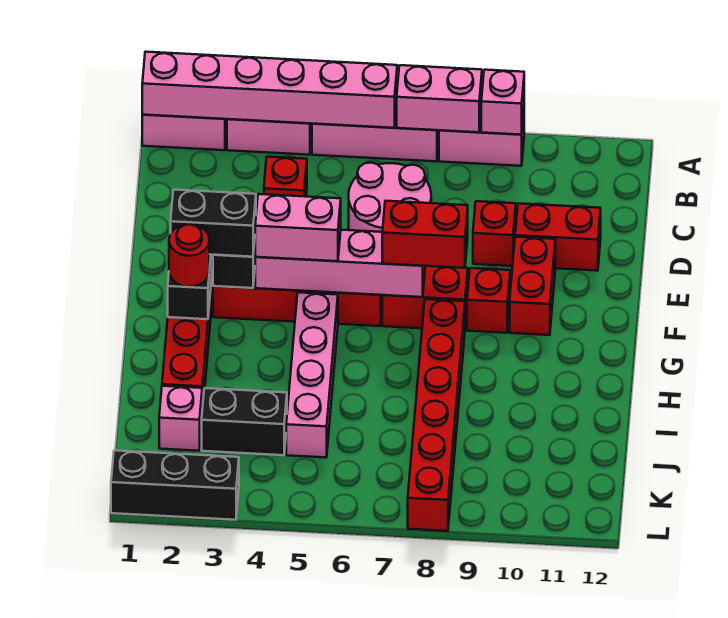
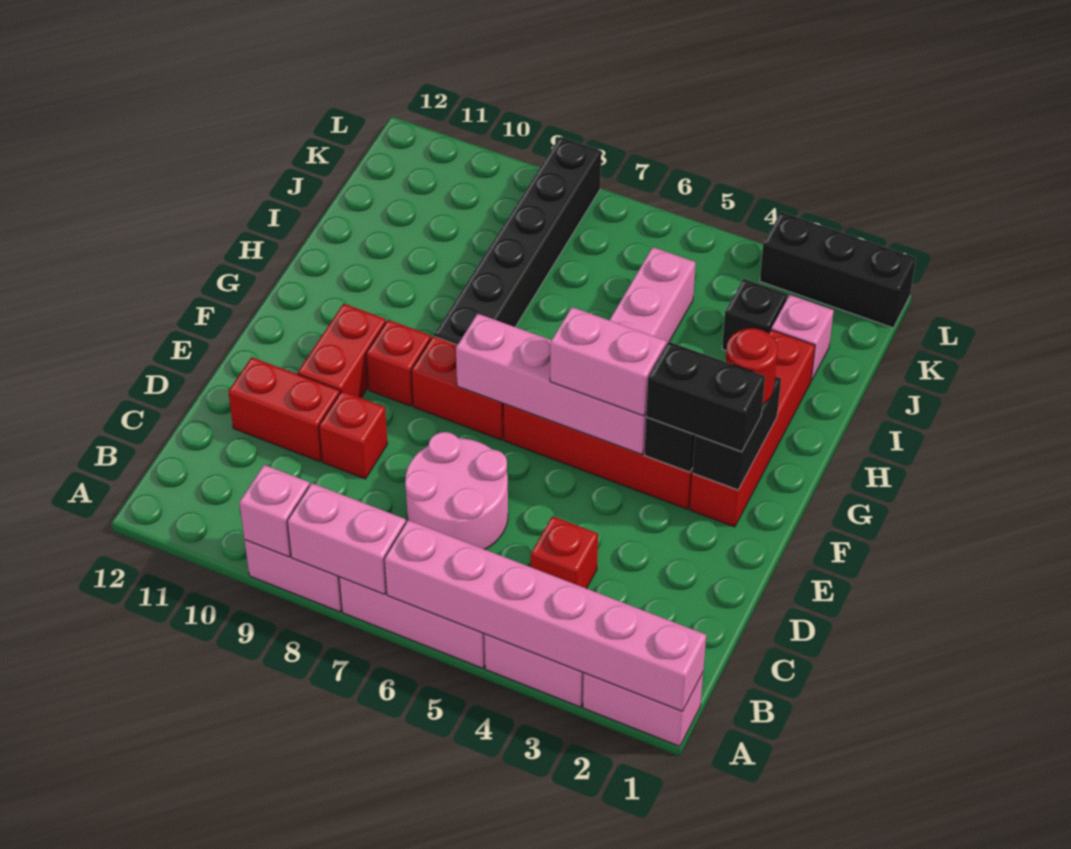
red 1x2 brick [382,201,468,268] -> none
red 1x6 brick [408,299,465,531] -> black 1x6 brick [434,137,601,345]
black 1x2 brick [202,388,287,455] -> black 1x1 brick [722,279,787,350]

